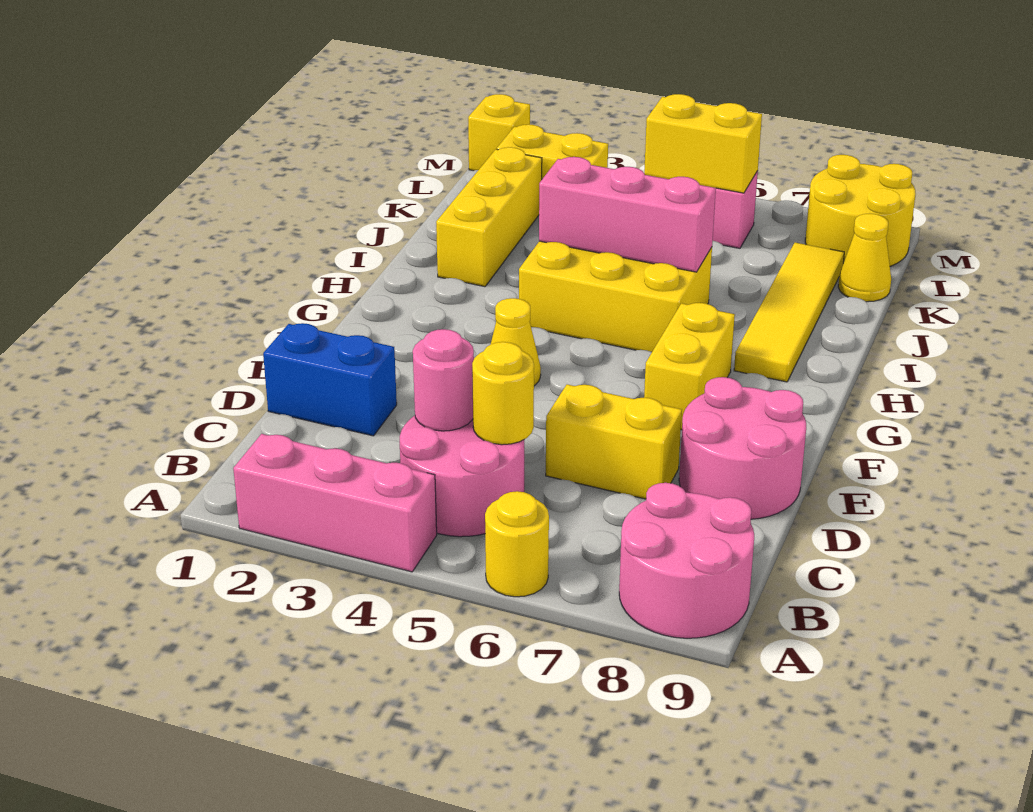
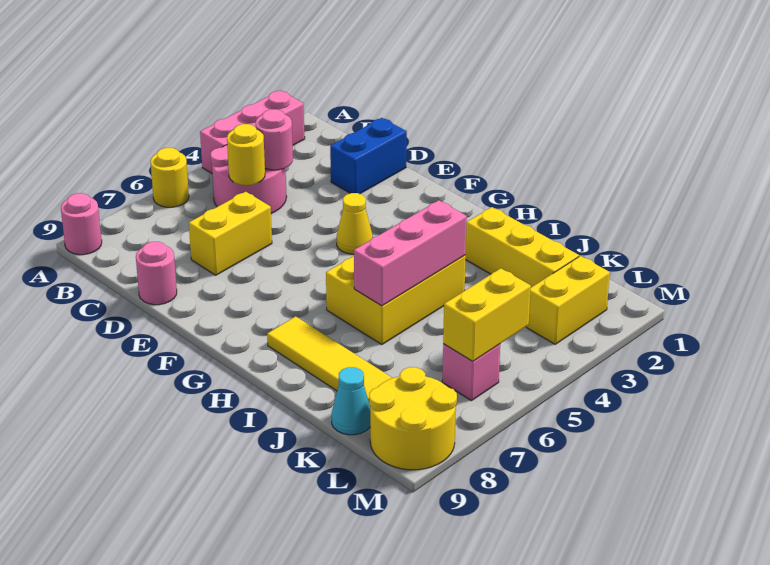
pink 2x2 round brick [619,483,754,638] -> pink 1x1 round brick [61,193,102,255]
pink 2x2 round brick [679,377,806,519] -> pink 1x1 round brick [136,242,177,305]
yellow 1x2 brick [644,303,735,430] -> none
yellow 1x1 cone [838,213,891,302] -> cyan 1x1 cone [332,367,370,435]
yellow 1x1 brick [468,94,530,171] -> none

